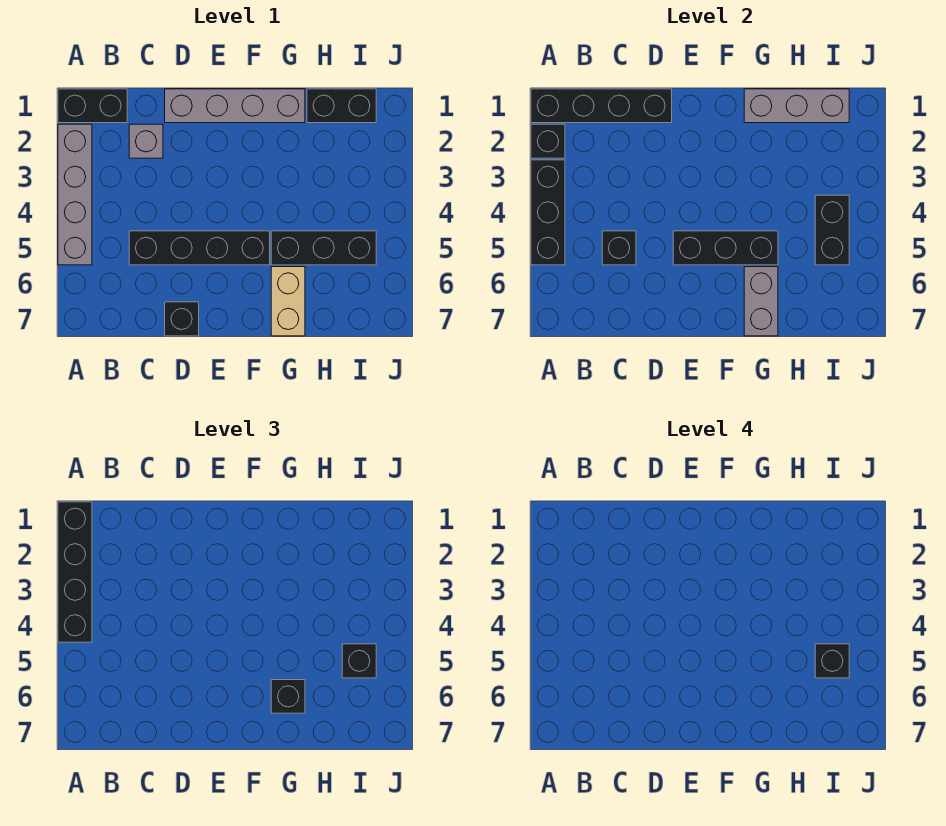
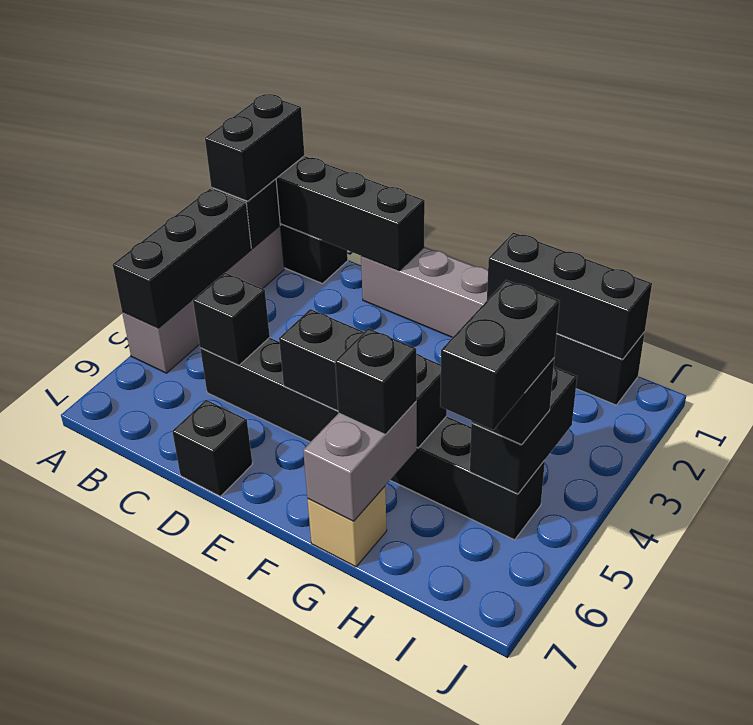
black 1x4 brick [58,502,92,642] -> black 1x2 brick [205,94,305,201]
grey 1x1 brick [129,124,163,158] -> none
grey 1x3 brick [744,89,849,123] -> black 1x3 brick [487,232,652,359]
tan 1x2 brick [271,267,305,336] -> tan 1x1 brick [308,487,387,567]
black 1x1 brick [815,644,849,678] -> black 1x2 brick [440,280,560,430]

